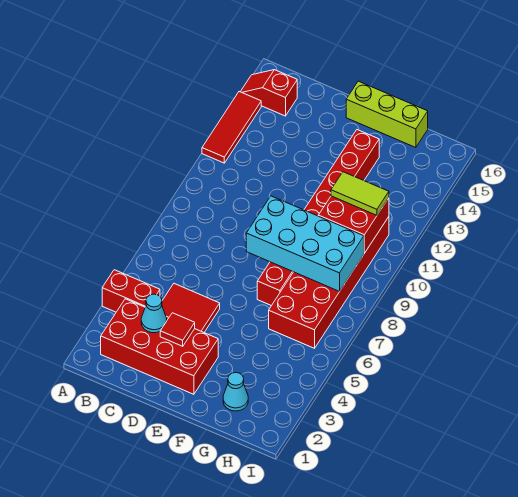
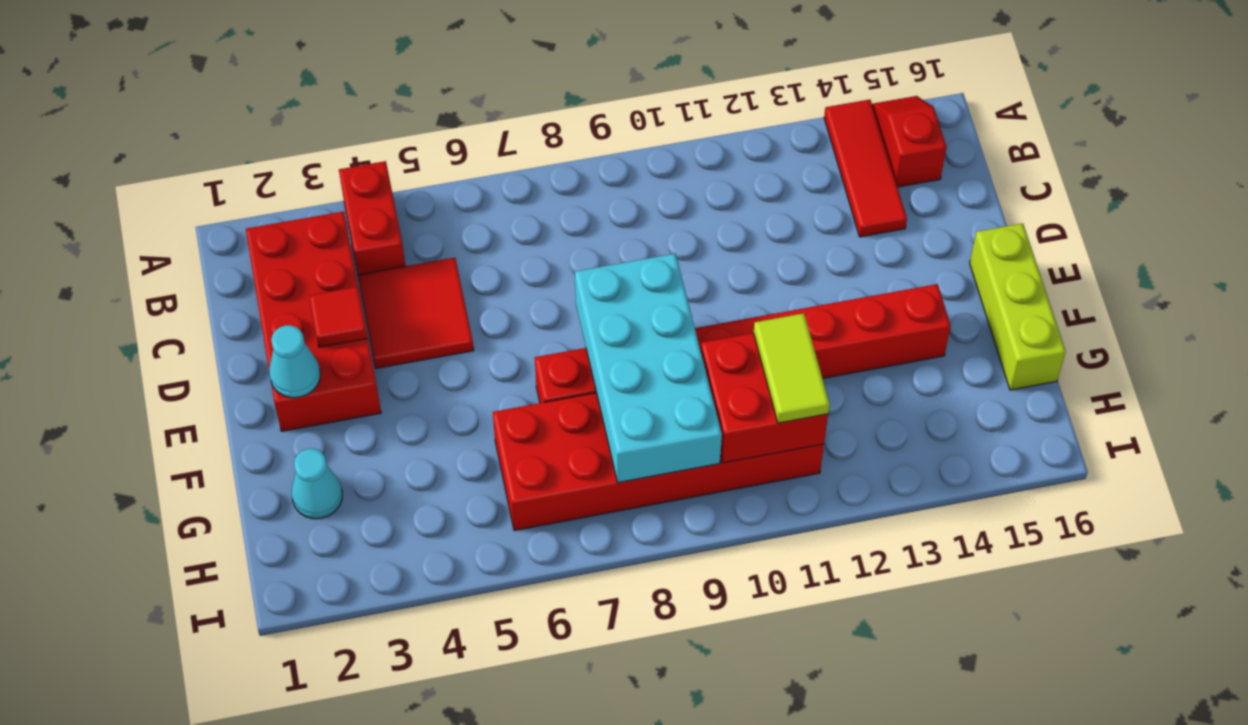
red 1x3 tile [202,92,261,163] -> red 1x3 tile turned to [824,100,907,237]
cyan 1x1 cone [141,294,167,333] -> cyan 1x1 cone moved to [269,325,320,398]

